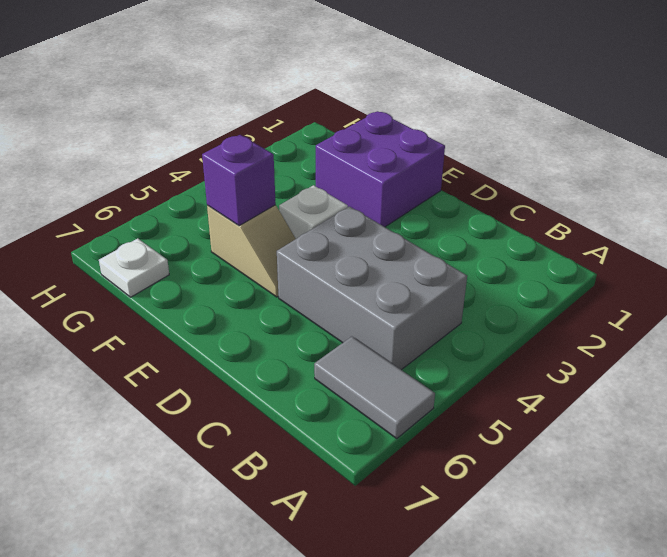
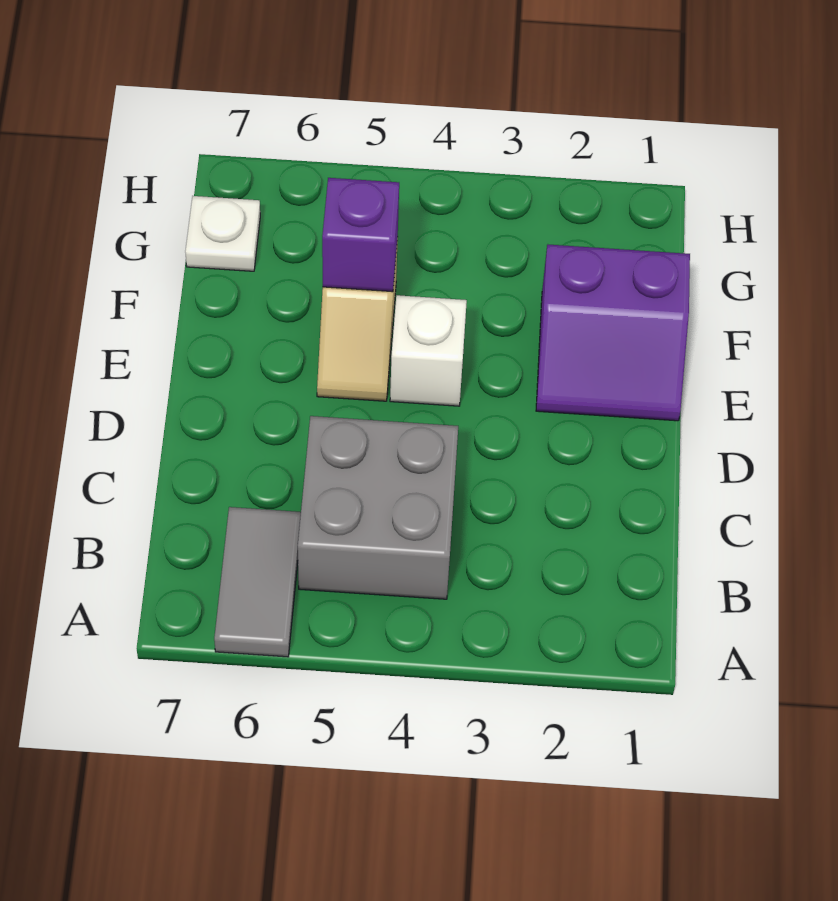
grey 2x3 brick [277,206,467,370] -> grey 2x2 brick [298,416,458,599]
purple 2x2 brick [316,111,445,227] -> purple 2x2 slope [536,245,690,421]

